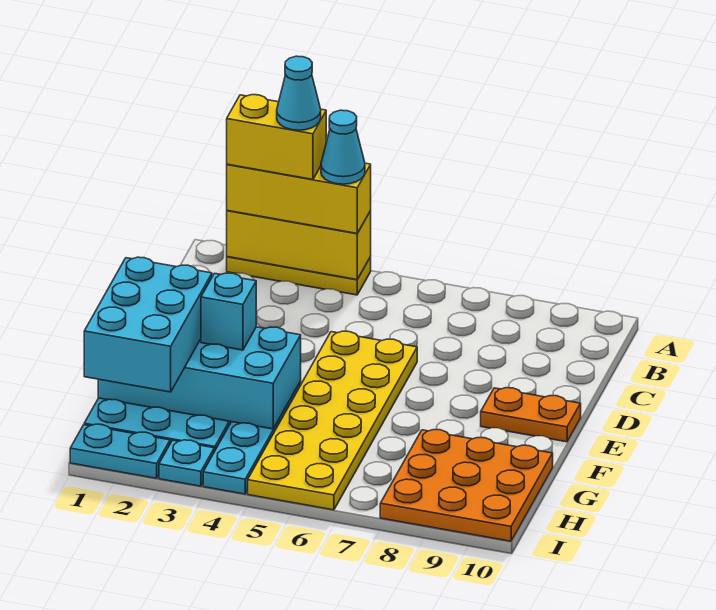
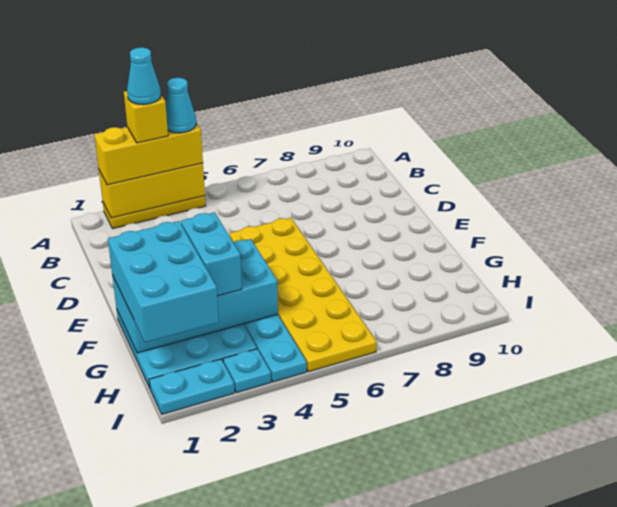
yellow 1x2 brick [227,95,326,180] -> yellow 1x1 brick [124,91,168,143]
orange 1x2 plate [481,388,581,442] -> none
cyan 1x1 brick [201,273,256,350] -> cyan 1x2 brick [181,212,242,296]
orange 3x3 plate [380,430,553,541] -> none

